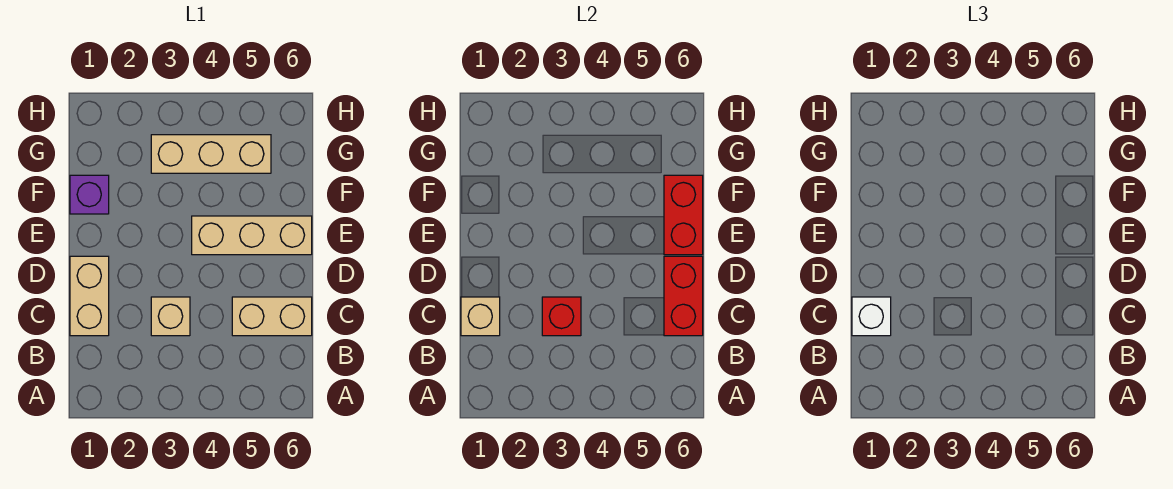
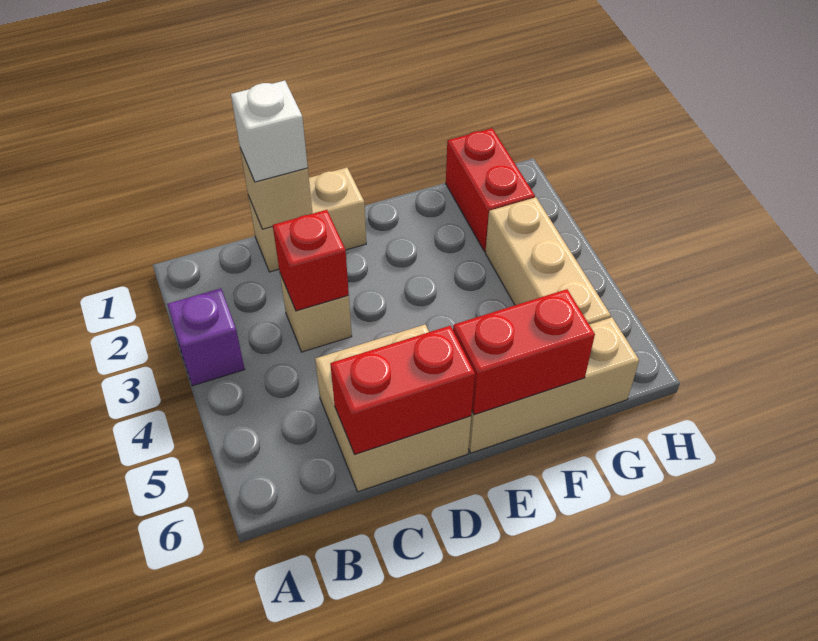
tan 1x2 brick [232,297,312,336] -> tan 2x2 brick [315,325,471,492]
tan 1x3 brick [192,216,312,255] -> tan 1x3 brick turned to [468,317,639,453]
purple 1x1 brick [70,175,109,214] -> purple 1x1 brick moved to [167,288,245,386]
none -> red 1x2 brick [446,128,535,251]

